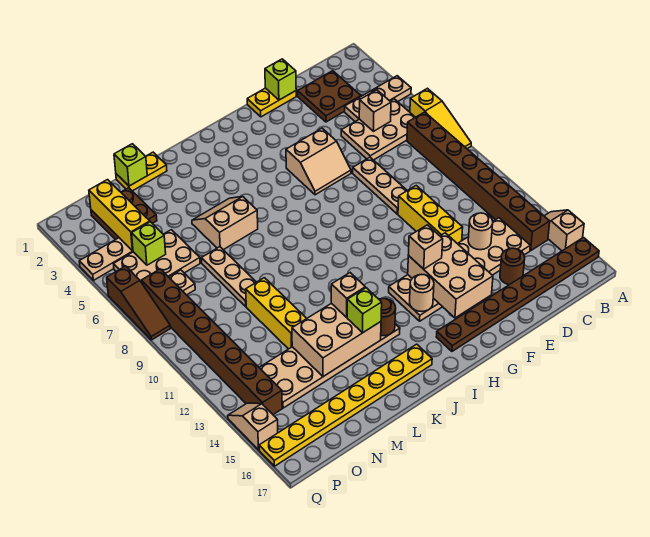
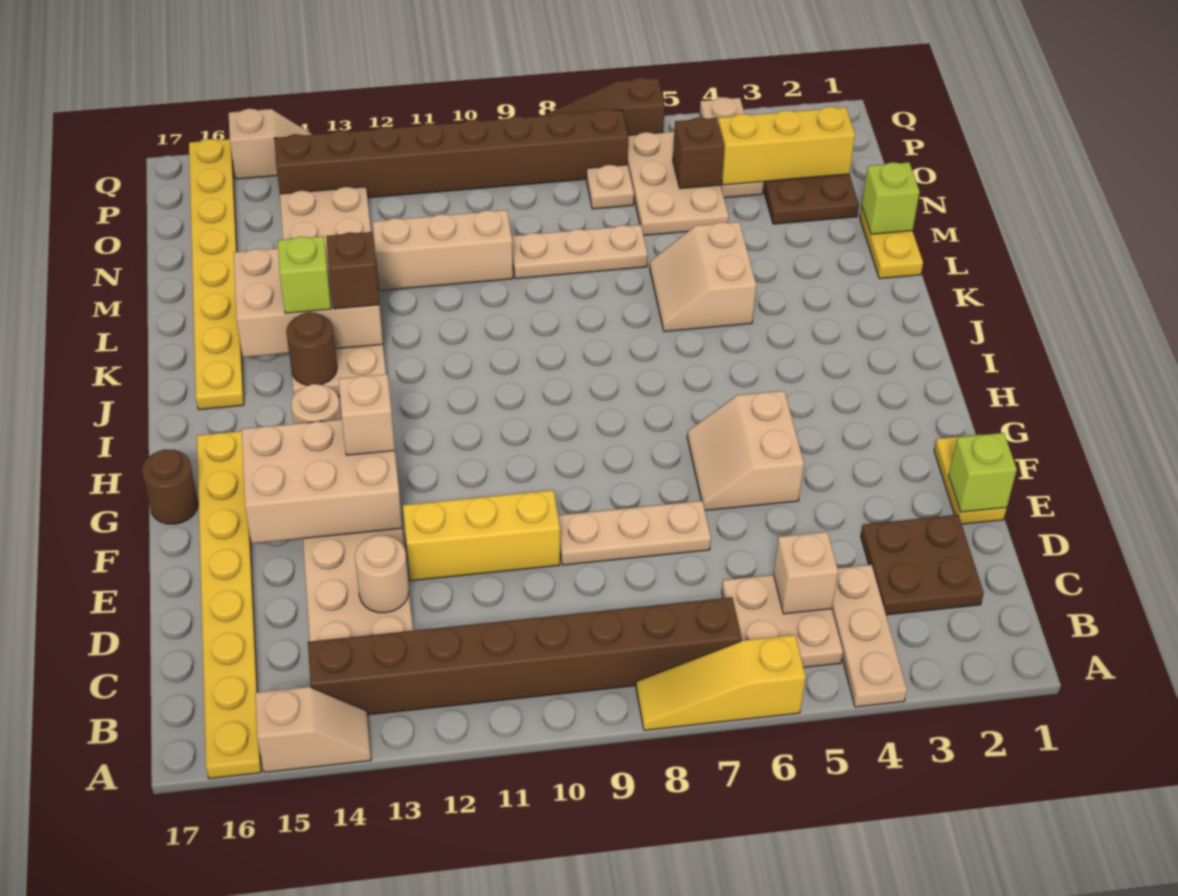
brown 1x8 plate [436,238,599,351] -> yellow 1x8 plate [197,431,261,779]
tan 2x3 plate [341,99,415,160] -> tan 2x2 plate [722,575,843,668]
brown 1x1 round brick [500,248,525,285] -> brown 1x1 round brick moved to [142,449,198,524]
tan 2x2 slope [192,196,258,250] -> tan 2x2 slope turned to [650,222,756,332]
tan 2x3 brick [292,303,381,377] -> tan 2x3 brick turned to [233,244,383,357]
tan 1x1 brick [331,273,365,317] -> brown 1x1 brick [326,232,379,309]
yellow 1x3 brick [246,278,307,349] -> tan 1x3 brick [373,210,513,291]
lime 1x1 brick [132,222,166,265] -> brown 1x1 brick [673,117,724,189]

